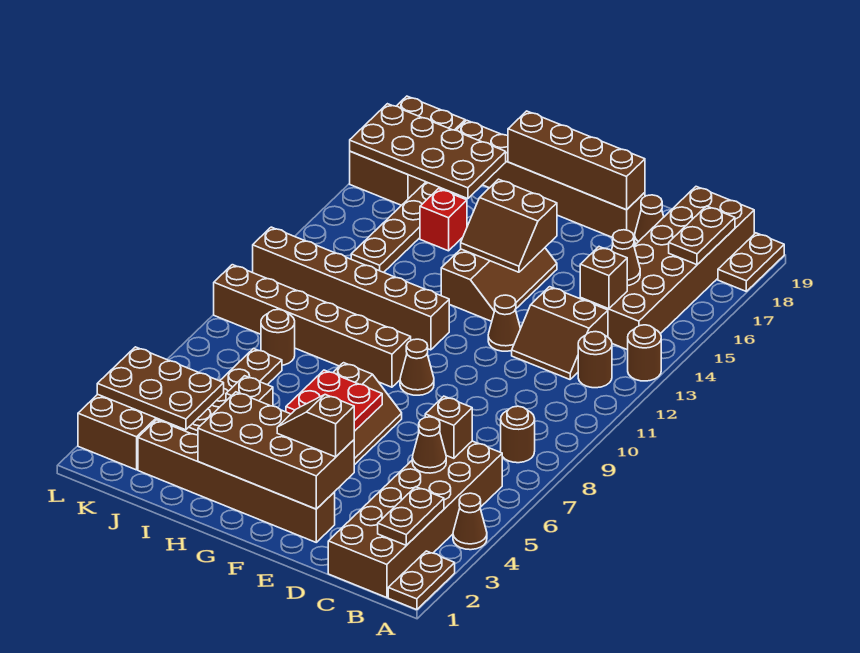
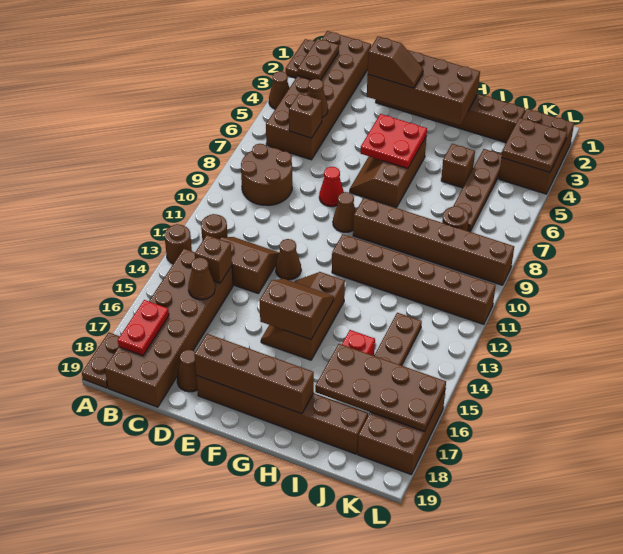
brown 1x1 round brick [501,406,535,463] -> brown 2x2 round brick [241,144,292,206]
brown 1x2 plate [669,206,735,265] -> red 1x2 plate [118,300,169,356]
none -> red 1x1 cone [319,167,344,207]
brown 2x3 plate [97,347,224,430] -> brown 2x2 plate [501,118,567,173]

